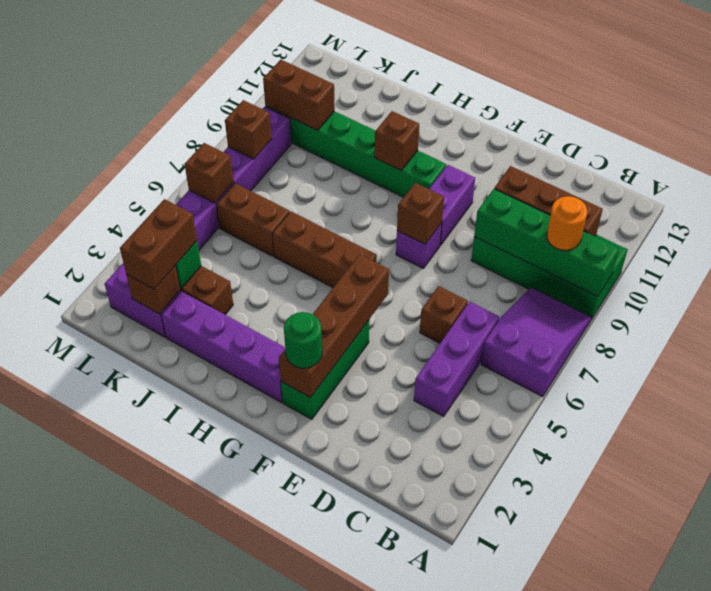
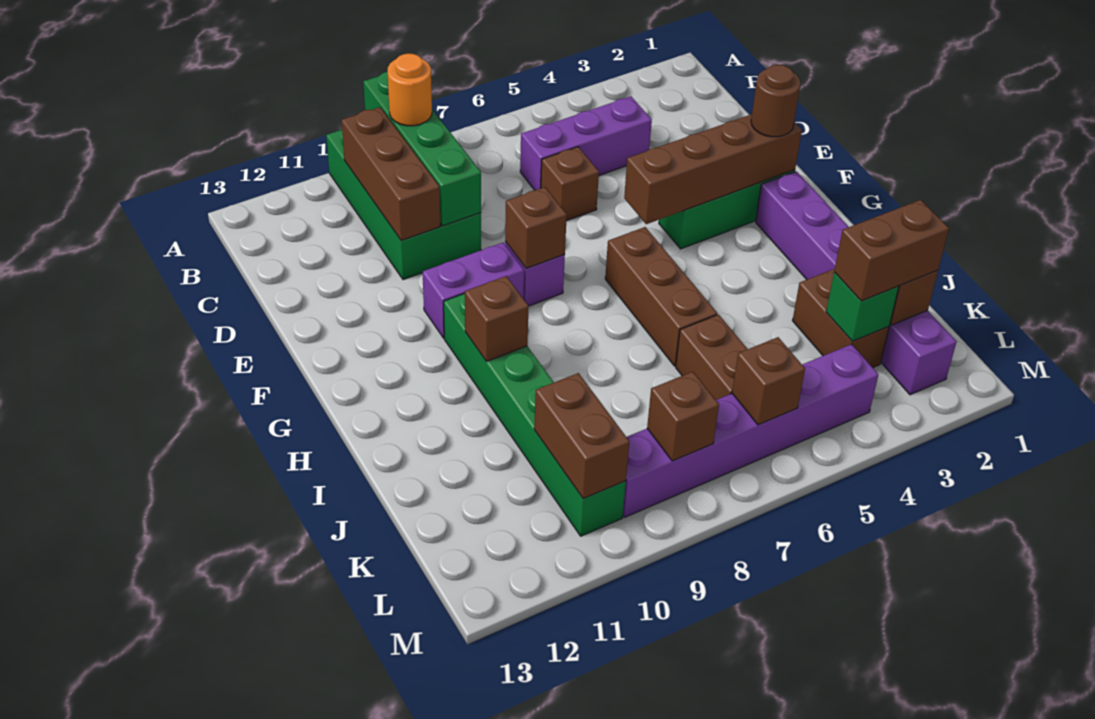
purple 2x3 slope [481,288,591,397] -> none
green 1x1 round brick [284,312,322,368] -> brown 1x1 round brick [751,65,800,137]

